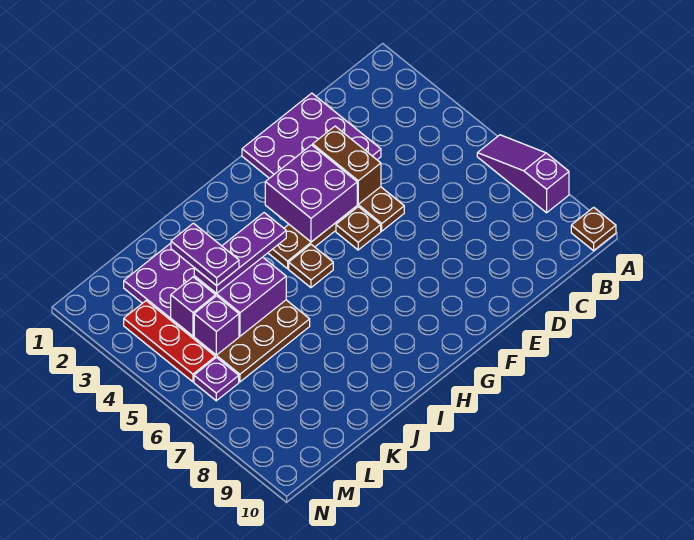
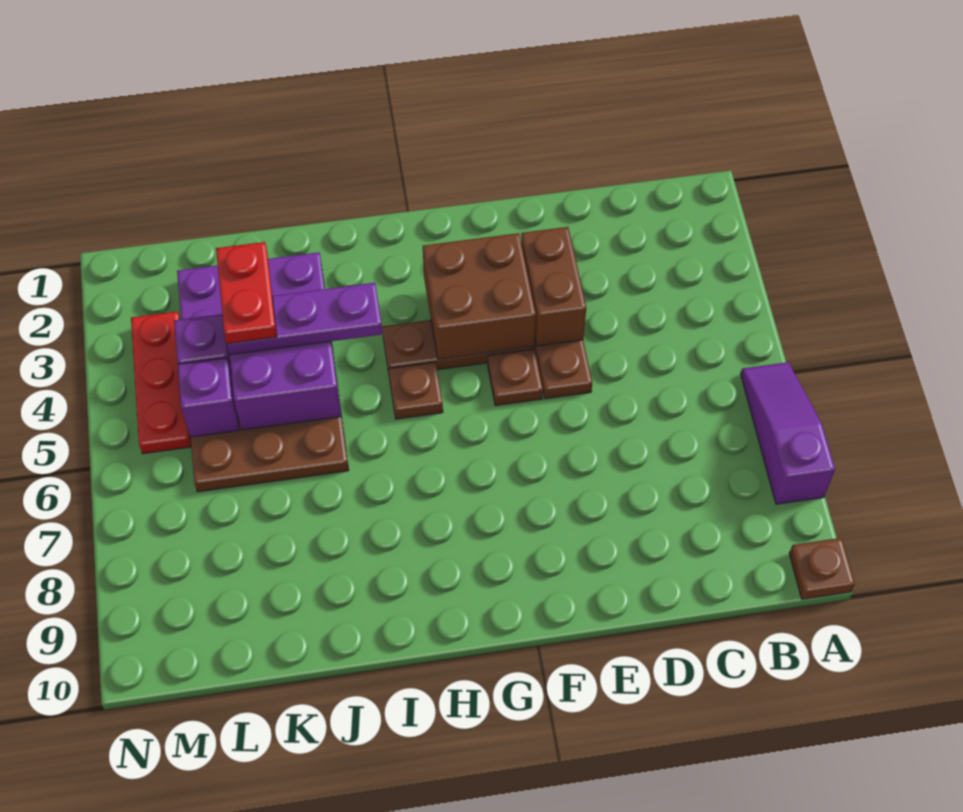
purple 3x3 plate [242,93,381,178] -> none
purple 2x2 brick [265,145,357,242] -> brown 2x2 brick [423,233,536,359]
purple 1x2 plate [171,223,239,286] -> red 1x2 plate [216,242,277,344]
purple 1x1 plate [194,358,239,401] -> none

